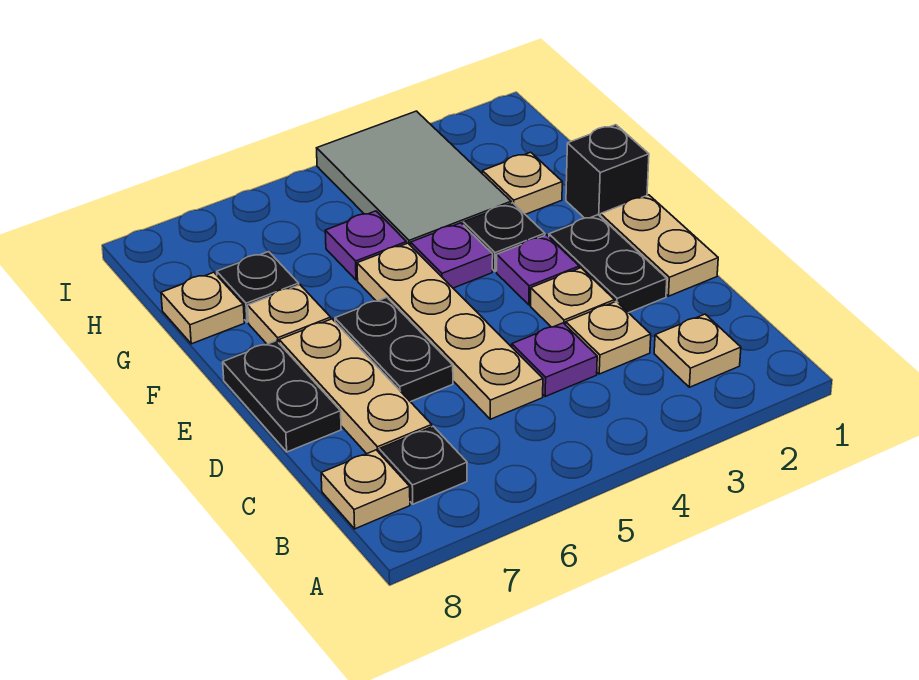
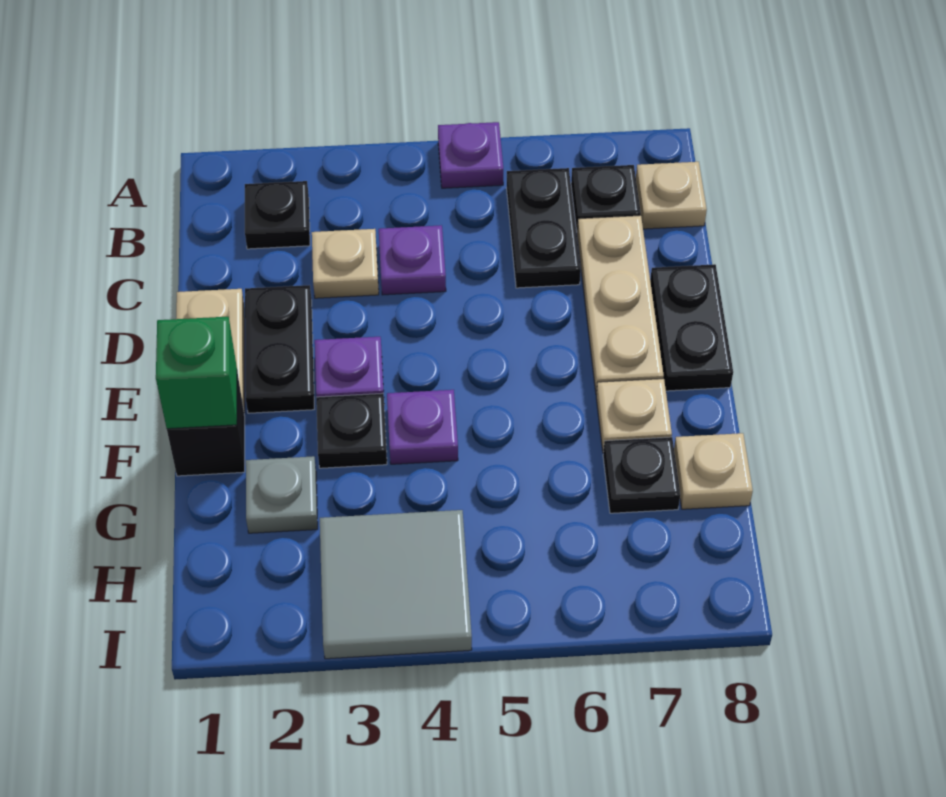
tan 1x1 plate [654,314,741,387] -> black 1x1 plate [245,181,310,249]
tan 1x4 plate [357,243,543,419] -> none
tan 1x1 plate [530,268,615,327] -> none
black 1x2 plate [335,298,453,402] -> black 1x2 plate moved to [507,168,581,288]
none -> green 1x1 brick [156,317,237,429]
tan 1x1 plate [482,152,562,214] -> grey 1x1 plate [246,456,318,533]
grey 2x3 tile [317,111,511,246] -> grey 2x2 tile [320,510,472,659]
purple 1x1 plate [325,211,407,280] -> purple 1x1 plate moved to [438,122,503,188]

